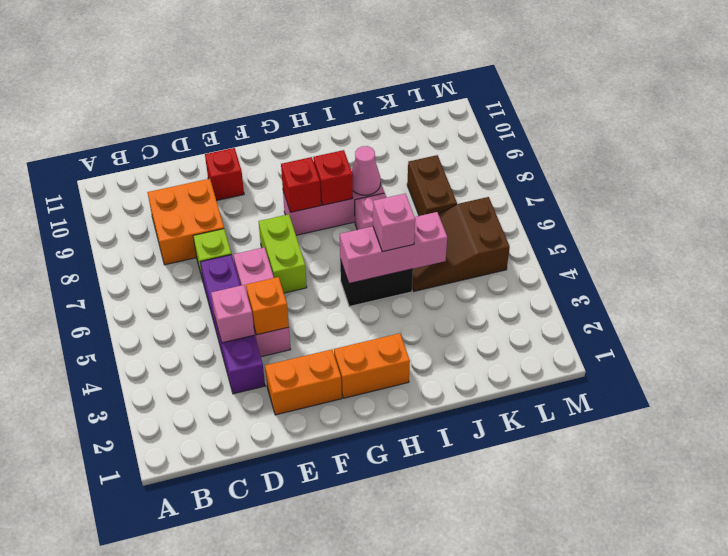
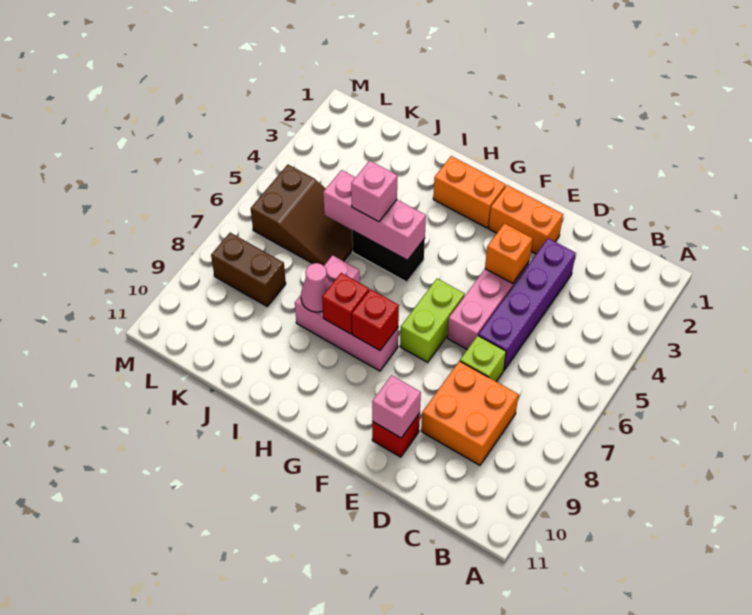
pink 1x1 brick [211,285,255,343] -> pink 1x1 brick moved to [372,375,421,438]
brown 1x2 brick [407,155,457,216] -> brown 1x2 brick turned to [211,233,286,306]

